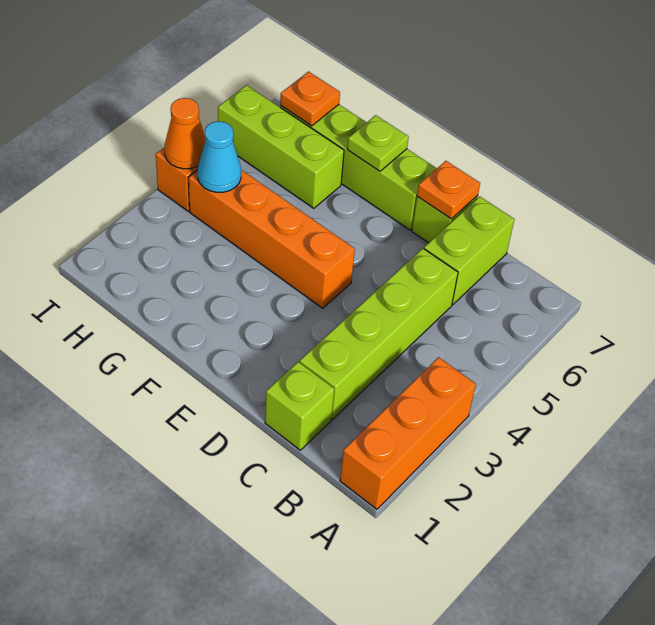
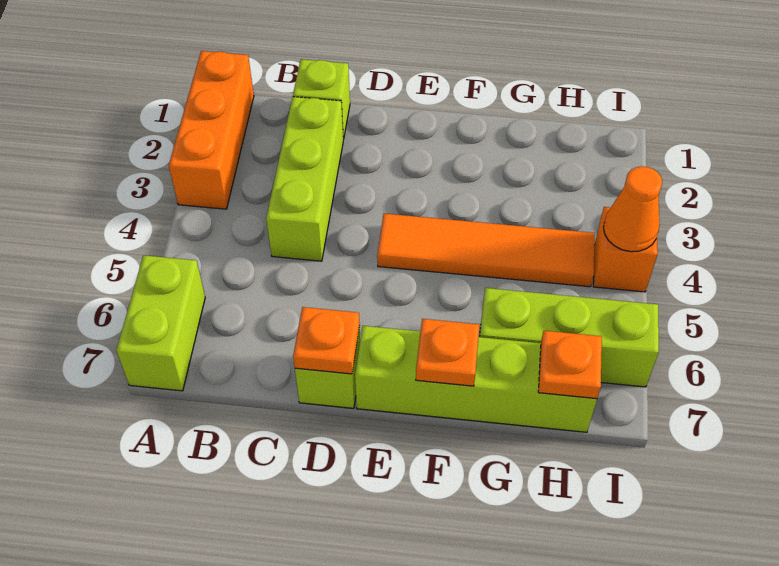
lime 1x4 brick [300,248,458,419] -> lime 1x3 brick [266,97,343,261]
lime 1x2 brick [424,197,514,305] -> lime 1x2 brick moved to [116,255,205,391]
orange 1x4 brick [188,170,355,308] -> orange 1x4 tile [377,214,595,287]
lime 1x1 plate [347,115,409,171] -> orange 1x1 plate [416,319,480,386]
cyan 1x1 cone [198,121,241,192] -> none

